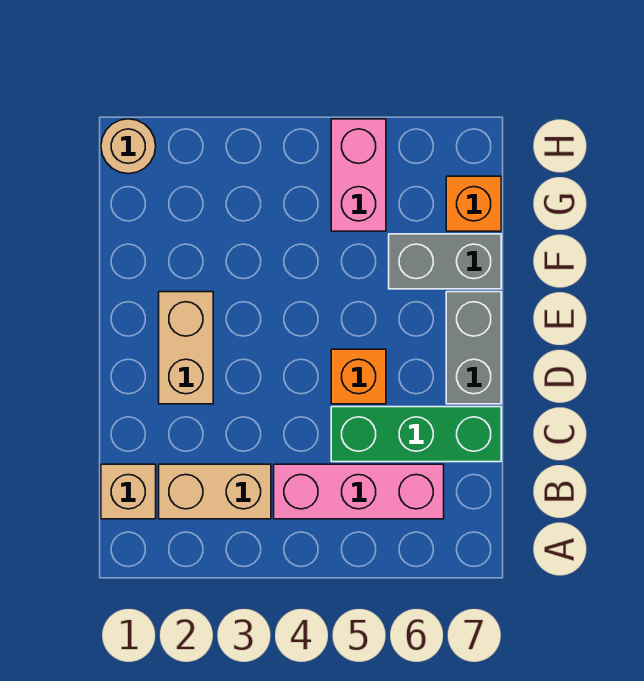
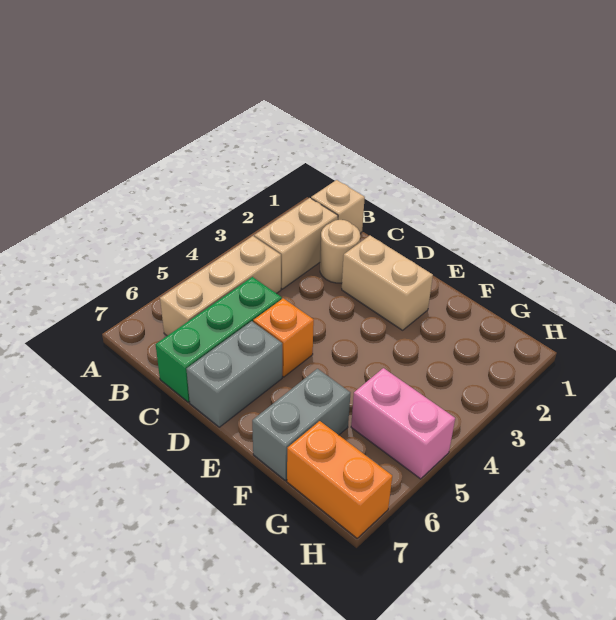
pink 1x3 brick [274,464,444,519] -> tan 1x3 brick [160,236,281,336]
grey 1x2 brick [446,292,501,404] -> grey 1x2 brick turned to [186,321,282,427]
orange 1x1 brick [446,176,501,231] -> orange 1x2 brick [287,421,392,538]
tan 1x1 round brick [101,119,156,174] -> tan 1x1 round brick moved to [320,220,360,283]

